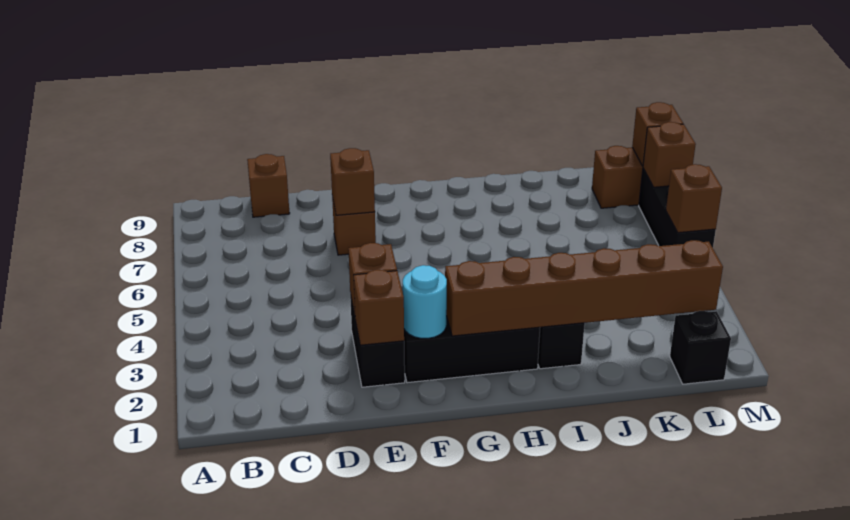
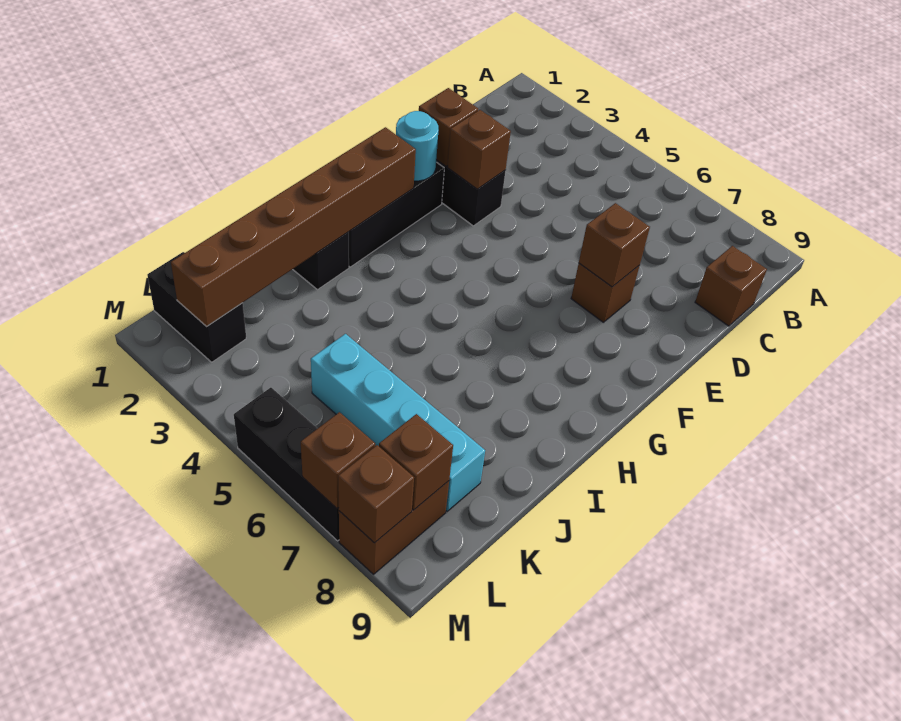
none -> cyan 1x4 brick [311,334,485,511]
black 1x1 brick [670,311,731,384] -> black 1x2 brick [147,252,246,362]
brown 1x1 brick [666,164,722,233] -> brown 1x1 brick moved to [379,414,453,510]

